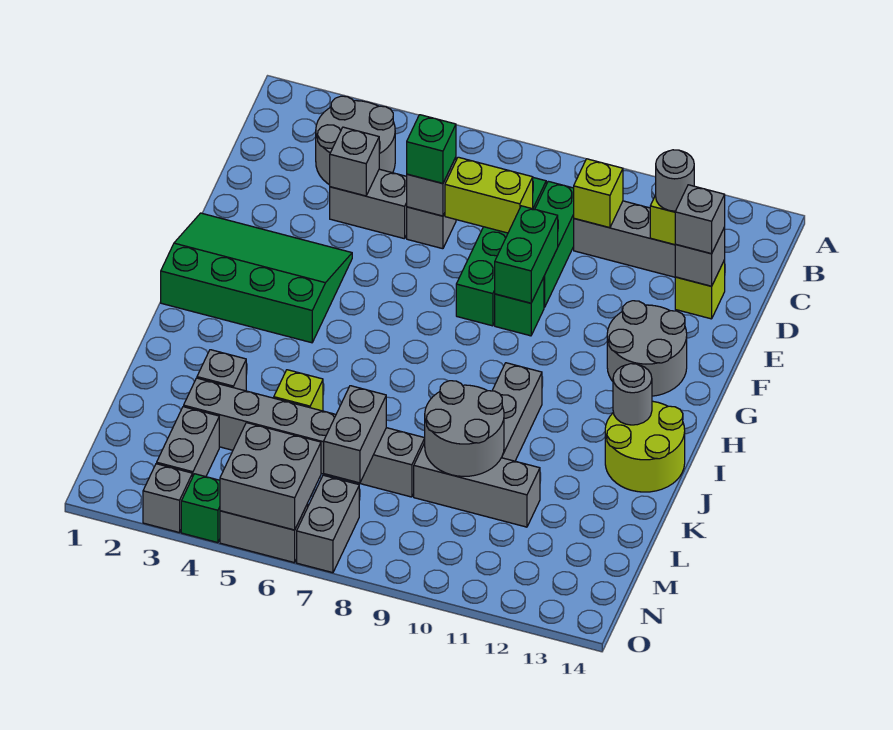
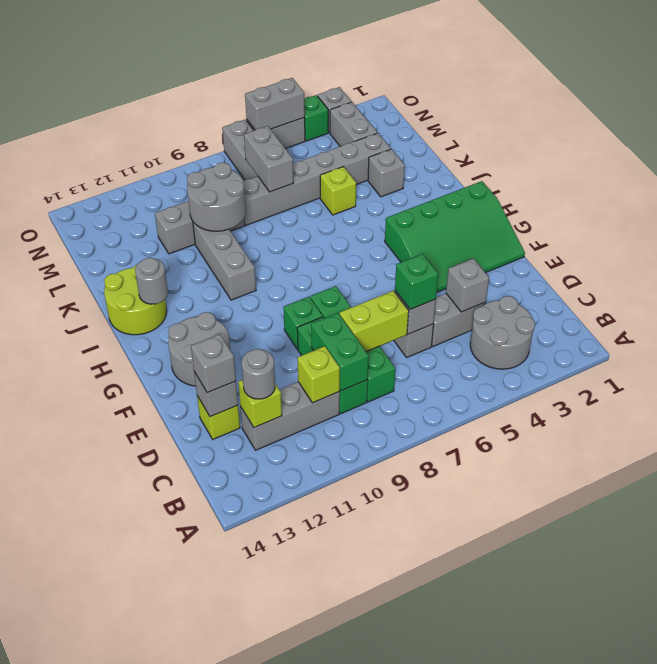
green 1x2 brick [495,206,558,303] -> green 1x2 brick moved to [311,313,369,391]
grey 2x2 brick [220,423,321,530] -> grey 1x2 brick [245,78,305,130]

